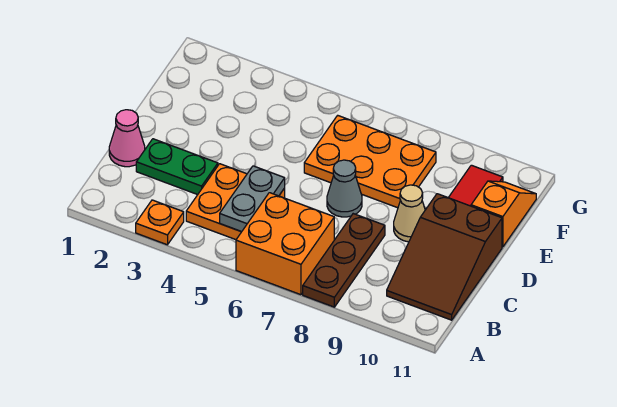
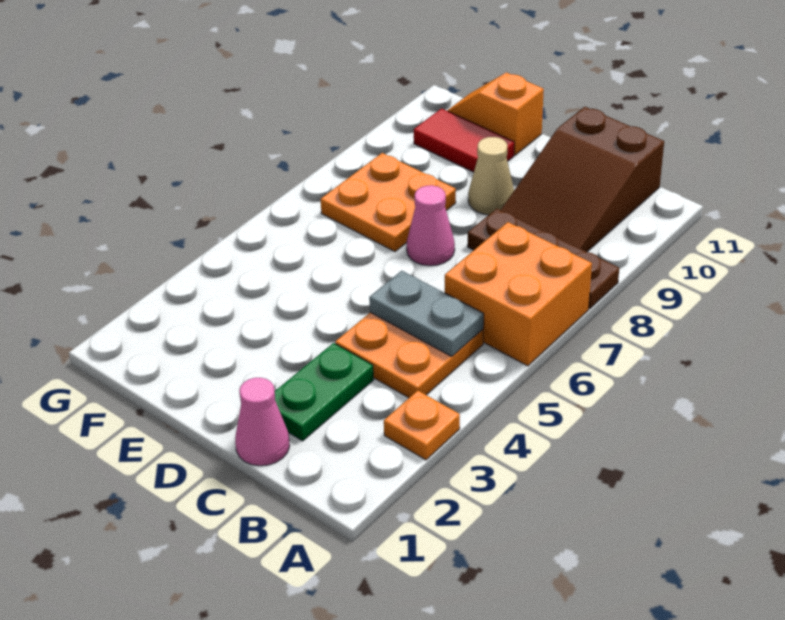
brown 2x3 slope [387,194,502,320] -> brown 2x3 slope turned to [501,107,664,252]
grey 1x1 cone [327,160,362,217] -> pink 1x1 cone [407,185,455,266]
orange 2x3 plate [304,115,436,208] -> orange 2x2 plate [321,153,456,252]

